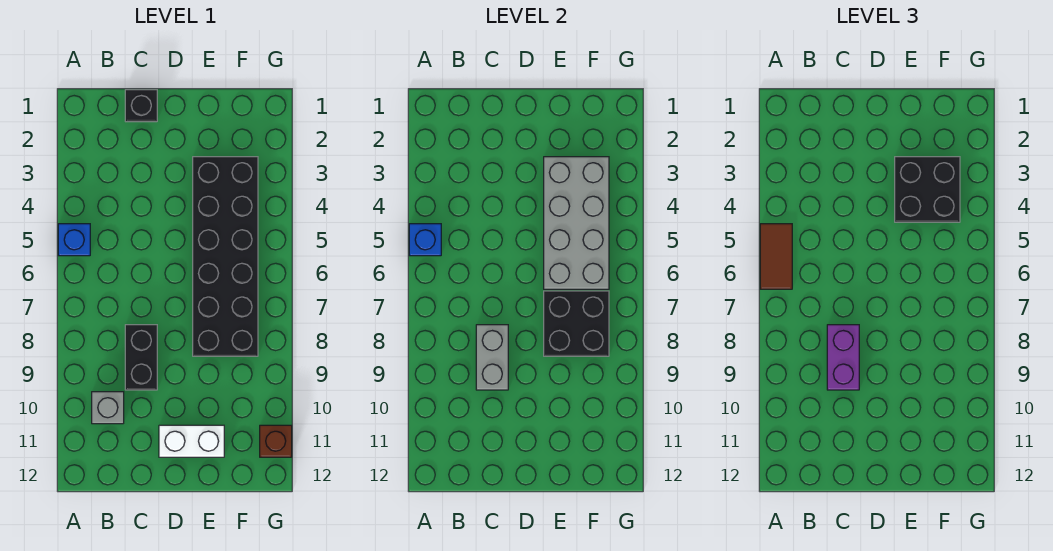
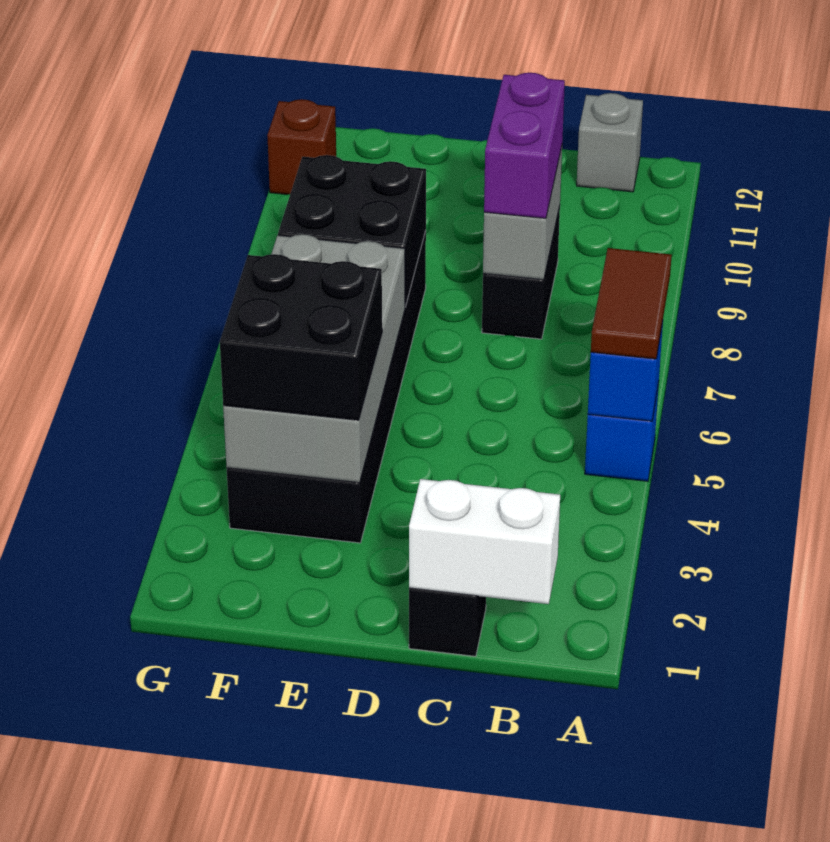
grey 1x1 brick [92,392,124,424] -> grey 1x1 brick moved to [577,93,643,192]
white 1x2 brick [159,425,224,457] -> white 1x2 brick moved to [409,479,560,604]

